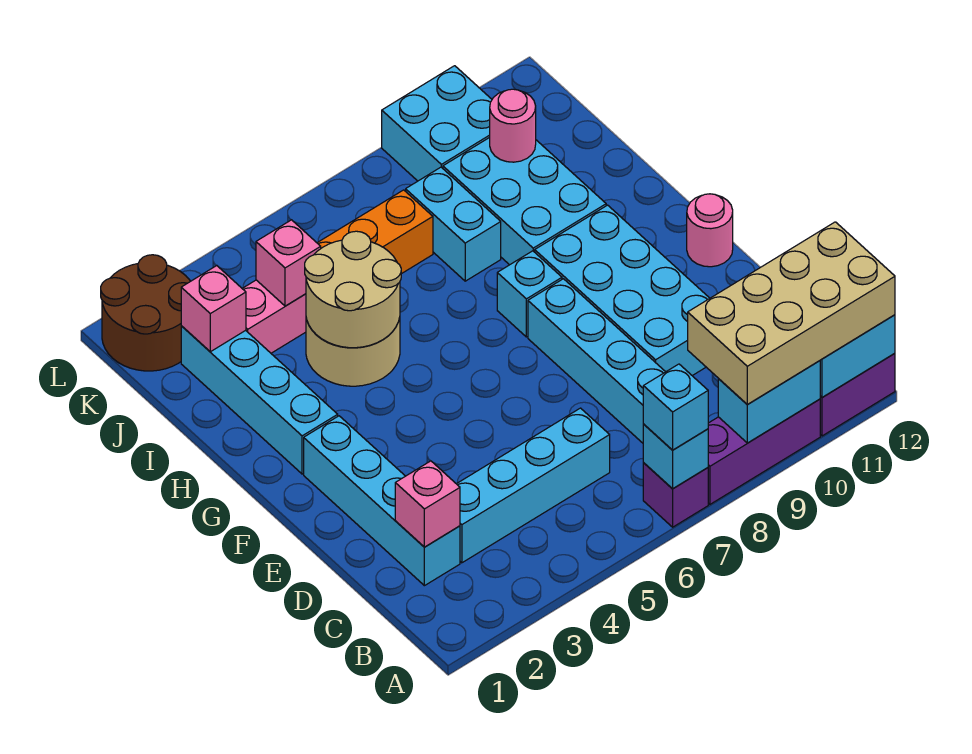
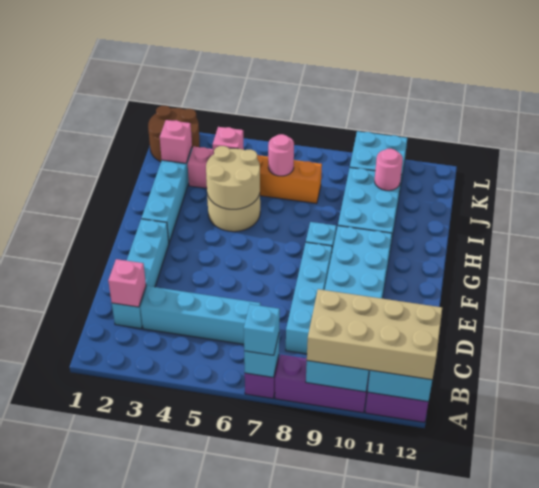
pink 1x1 round brick [687,194,733,267] -> pink 1x1 round brick moved to [268,134,294,176]
cyan 1x2 brick [406,167,501,281] -> none

